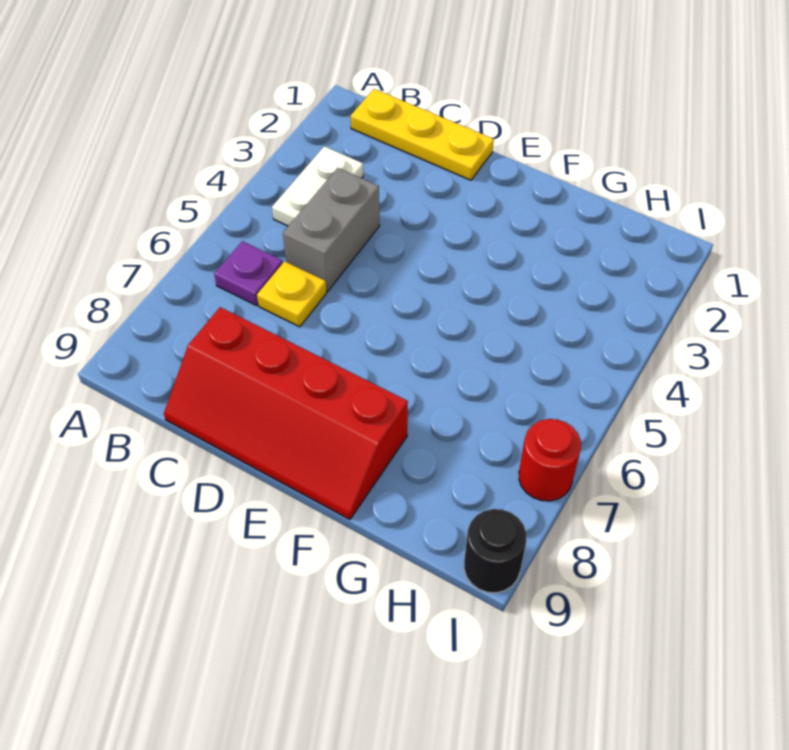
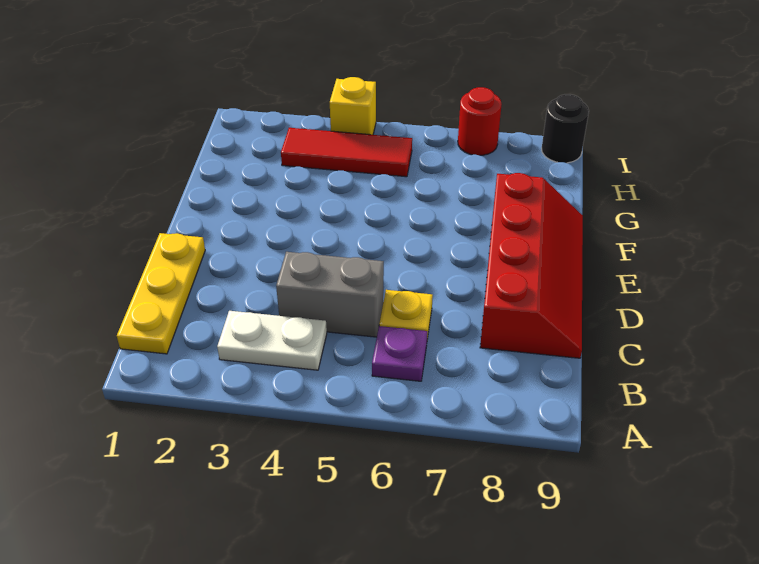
none -> red 1x3 tile [281,128,412,177]
none -> yellow 1x1 brick [330,77,376,135]

